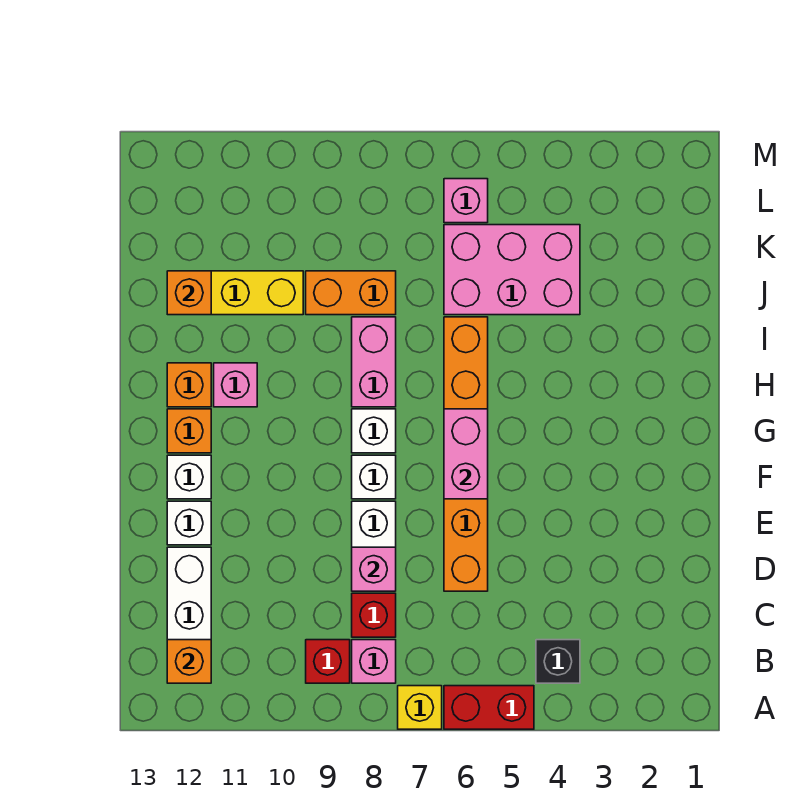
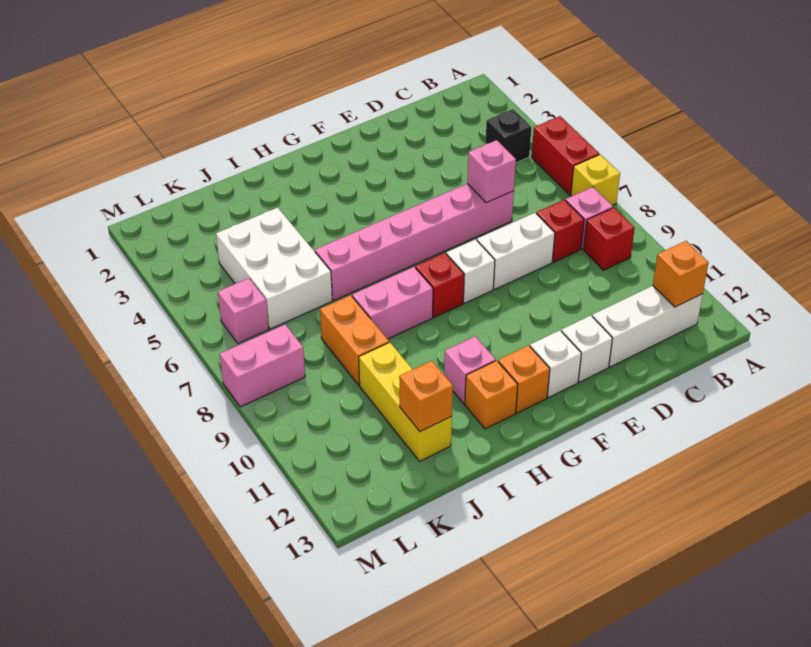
orange 1x6 brick [444,317,488,591] -> pink 1x6 brick [315,184,514,300]
pink 1x1 brick [352,547,396,591] -> pink 1x1 brick moved to [467,140,516,203]
pink 1x2 brick [444,409,488,499] -> pink 1x2 brick moved to [220,324,305,407]
white 1x1 brick [352,409,396,453] -> red 1x1 brick [416,253,464,317]
pink 2x3 brick [444,225,580,315] -> white 2x3 brick [216,208,332,329]

